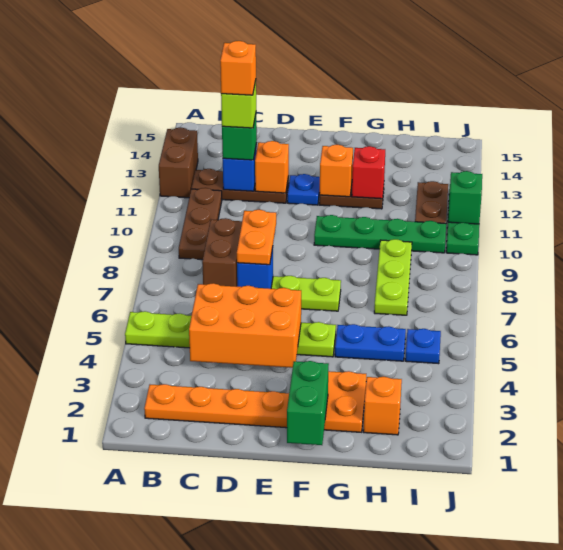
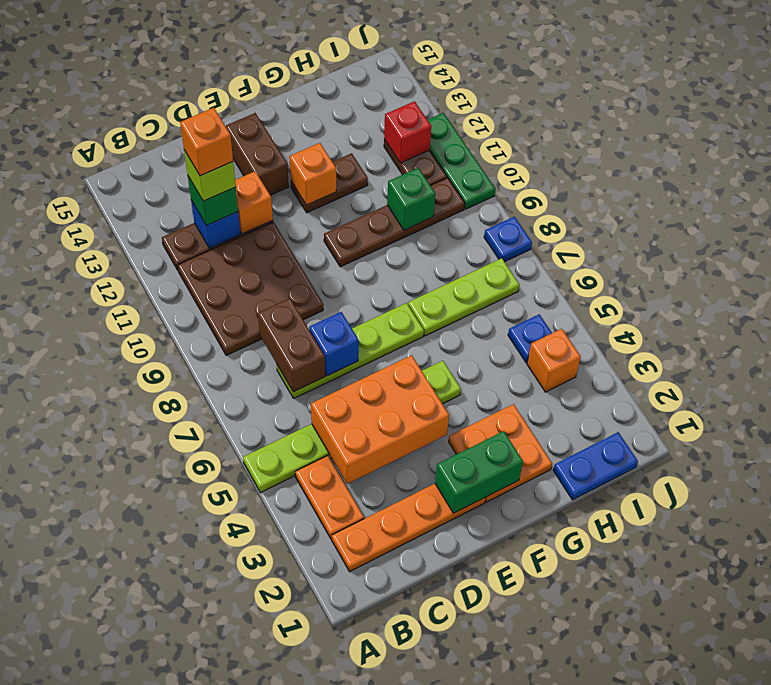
brown 1x2 brick [159,128,198,198] -> brown 1x2 brick moved to [226,113,289,195]
brown 1x3 plate [179,188,222,260] -> brown 3x3 plate [177,222,323,356]
orange 1x2 plate [237,210,276,265] -> orange 1x2 plate moved to [295,456,364,539]
blue 1x1 plate [287,174,320,205] -> blue 1x1 plate moved to [484,217,532,262]
green 1x2 brick [287,361,329,445] -> green 1x2 brick turned to [435,431,523,513]
green 1x4 plate [314,215,446,253] -> brown 1x4 plate [324,178,465,267]
blue 1x2 plate [335,324,406,361] -> blue 1x2 plate moved to [553,432,638,500]
red 1x1 brick [352,146,385,199] -> red 1x1 brick moved to [384,101,431,163]
orange 1x1 brick [363,377,402,435] -> orange 1x1 brick moved to [527,329,581,392]
lime 1x3 plate [374,239,412,315] -> lime 1x3 plate turned to [408,258,519,336]
green 1x1 brick [448,171,482,224] -> green 1x1 brick moved to [387,168,435,230]

